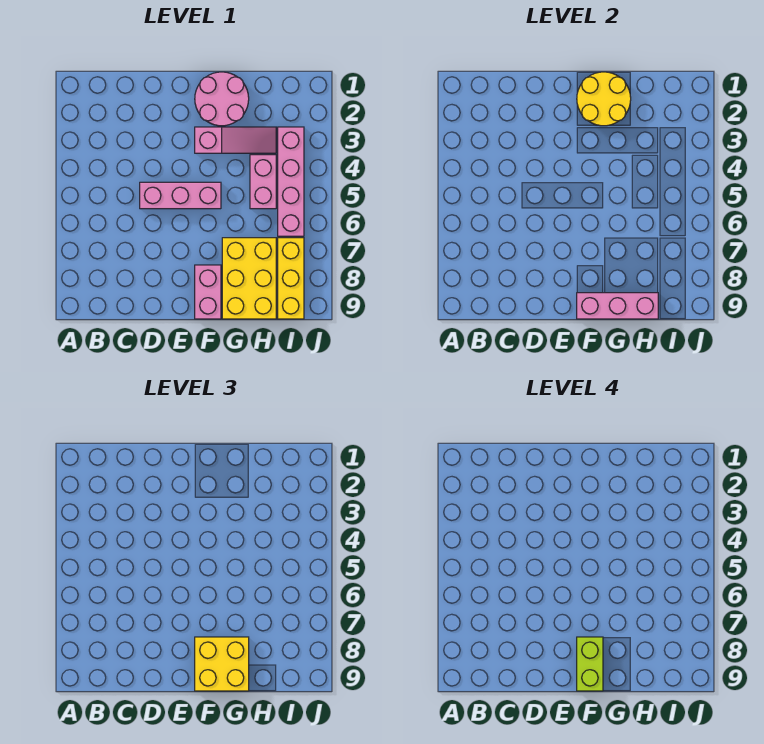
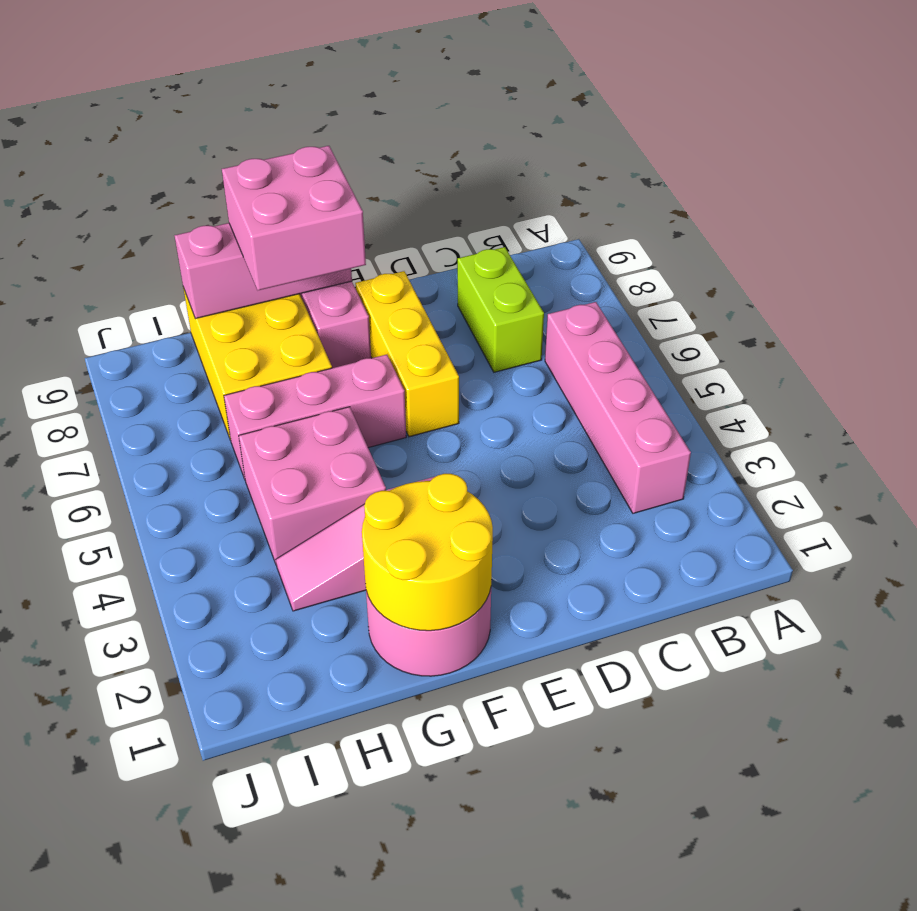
pink 1x3 brick [140,182,221,209] -> pink 1x3 brick moved to [224,355,406,479]
yellow 2x2 brick [195,637,249,691] -> pink 2x2 brick [222,146,366,290]
lime 1x2 brick [577,637,603,691] -> lime 1x2 brick moved to [457,247,544,372]
pink 1x2 brick [250,155,276,209] -> pink 2x2 brick [239,407,386,565]
pink 1x4 brick [278,127,304,236] -> pink 1x4 brick moved to [545,302,691,513]
yellow 1x3 brick [278,238,304,319] -> yellow 1x3 brick moved to [355,271,459,437]

